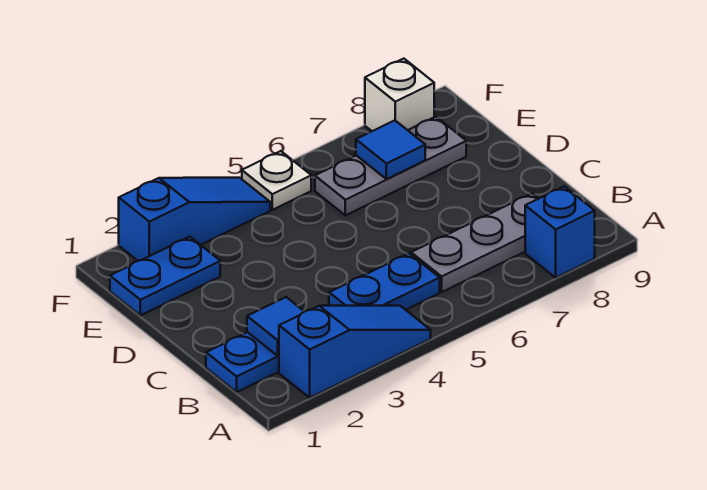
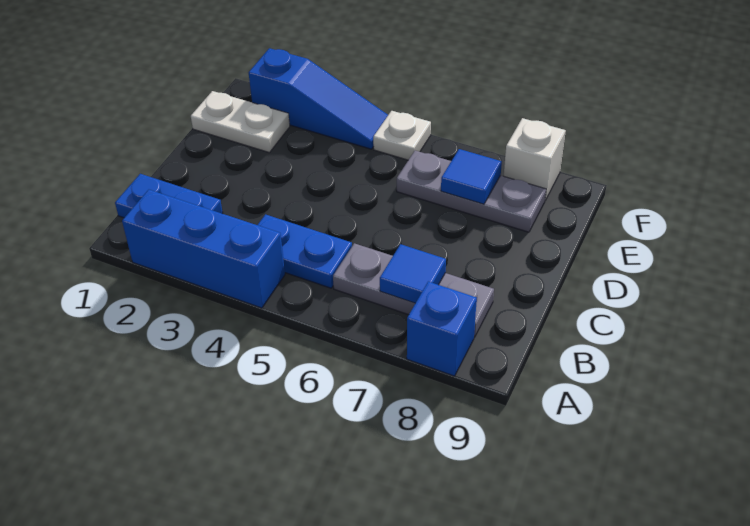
blue 1x3 slope [279,306,431,398] -> blue 1x3 brick [122,190,285,308]
blue 1x1 tile [247,297,304,356] -> blue 1x1 tile moved to [380,244,446,303]
blue 1x2 plate [110,237,220,315] -> white 1x2 plate [191,91,290,153]

